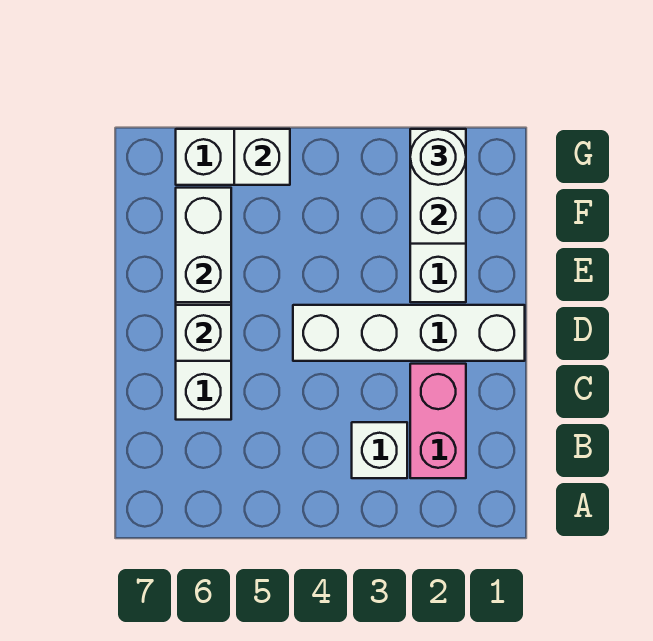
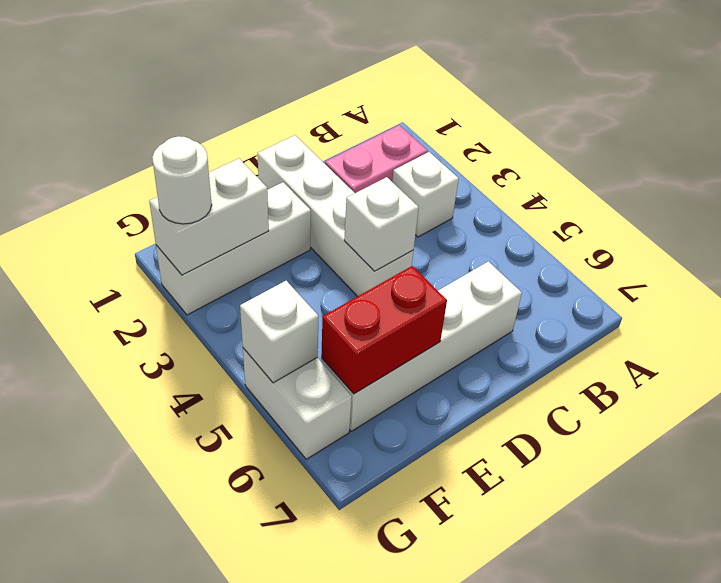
white 1x1 brick [176,305,231,361] -> white 1x1 brick moved to [344,177,419,271]
white 1x2 brick [176,188,231,302] -> red 1x2 brick [321,266,447,394]

